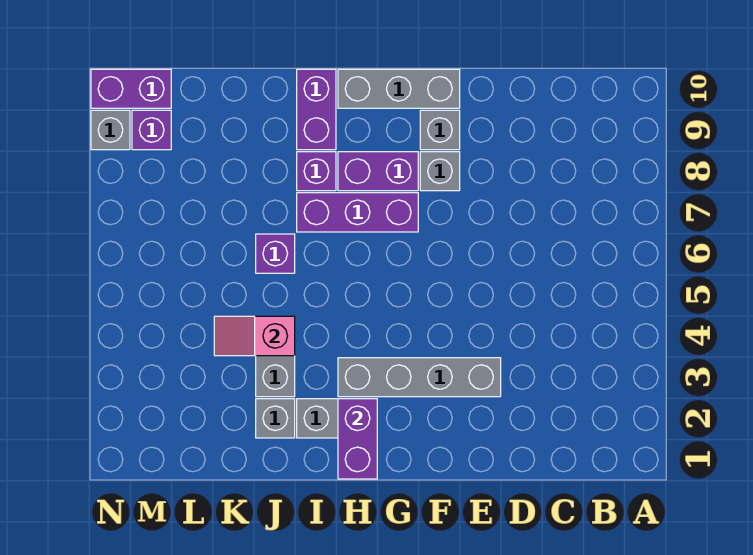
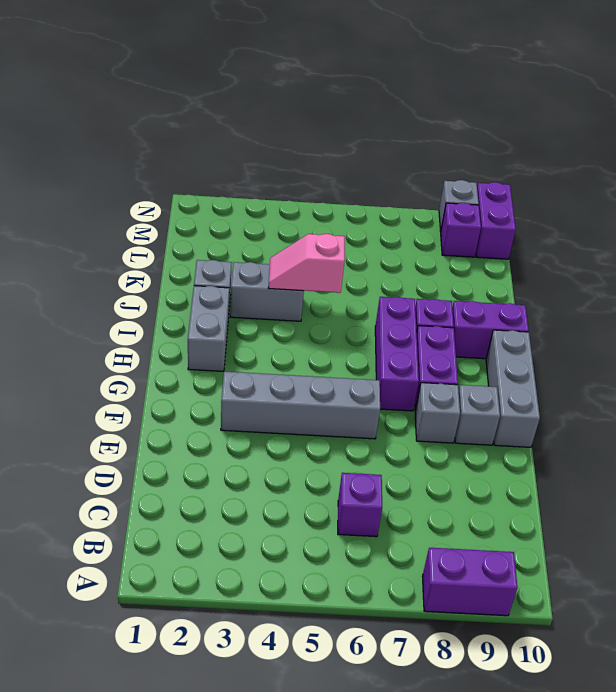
grey 1x4 brick [338,358,501,397] -> grey 1x4 brick turned to [221,371,380,439]
purple 1x2 brick [338,399,377,479] -> purple 1x2 brick moved to [422,548,518,616]
pink 1x2 slope [214,316,295,356] -> pink 1x2 slope turned to [268,234,345,293]
purple 1x1 brick [256,234,295,273] -> purple 1x1 brick moved to [338,473,382,537]

